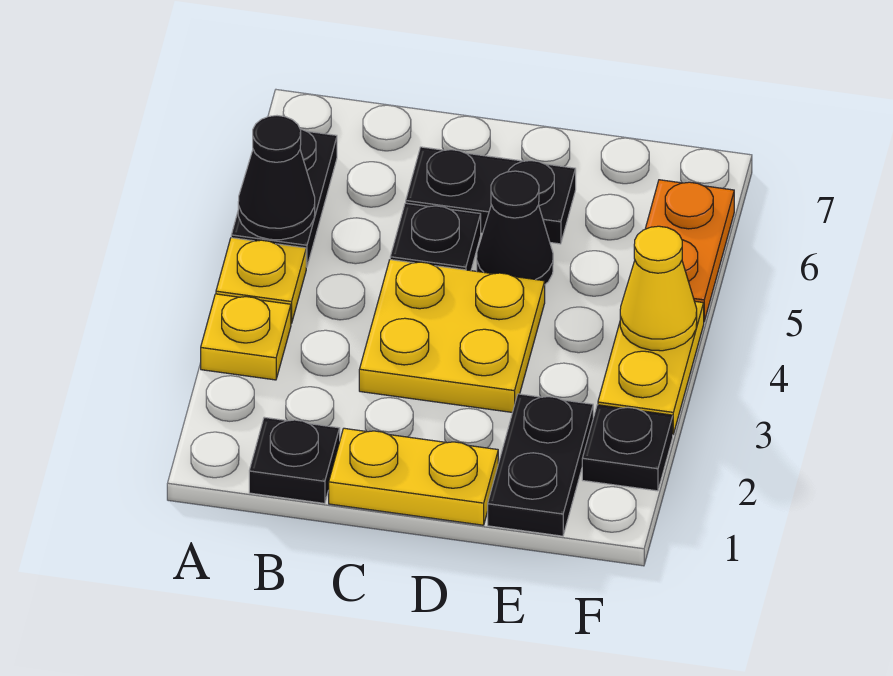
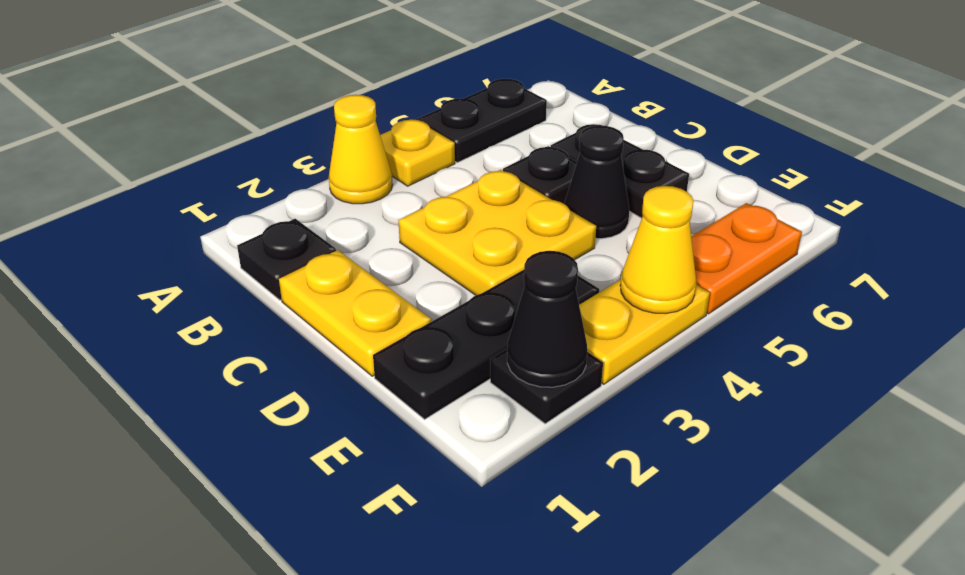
yellow 1x1 plate [201,294,291,380] -> yellow 1x1 cone [329,95,393,204]
black 1x1 cone [238,116,315,240] -> black 1x1 cone moved to [507,251,587,387]
black 1x2 plate [488,394,593,536] -> black 1x3 plate [373,270,600,419]

